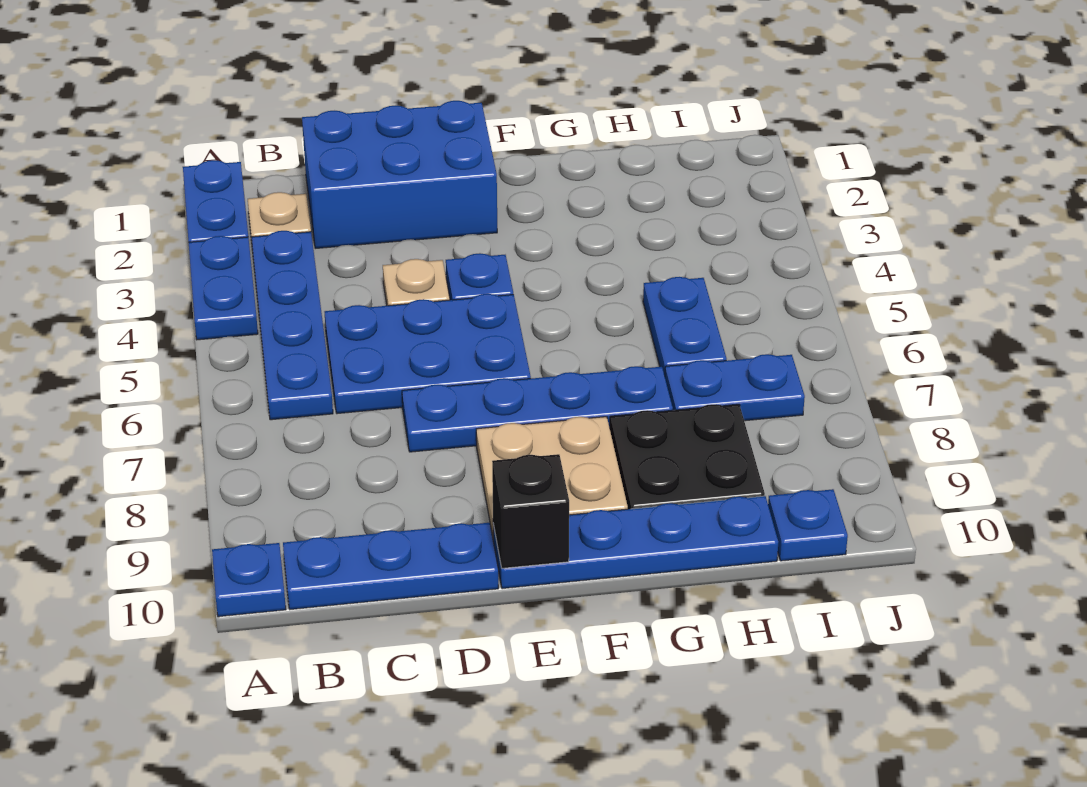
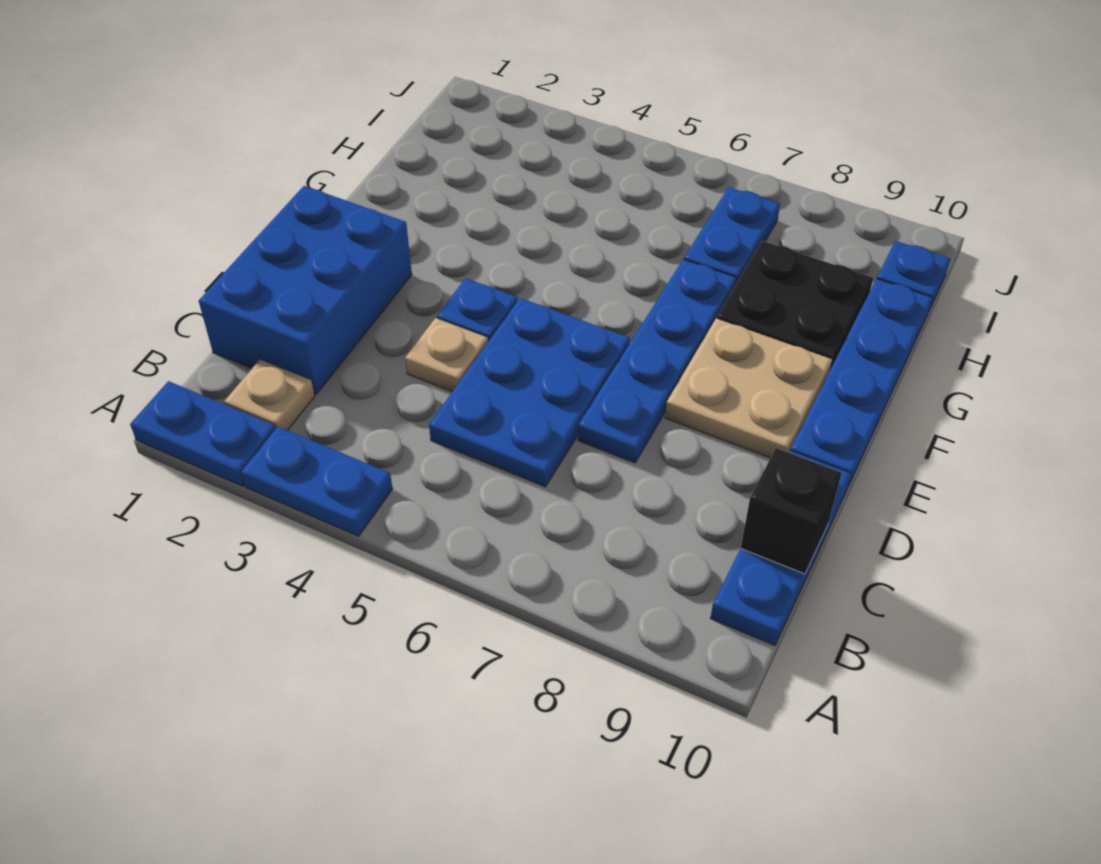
blue 1x1 plate [212,543,286,617] -> none
blue 1x4 plate [251,231,333,420] -> none
black 1x1 brick [492,454,569,568] -> black 1x1 brick moved to [741,448,842,574]
blue 1x2 plate [643,277,727,376] -> none

